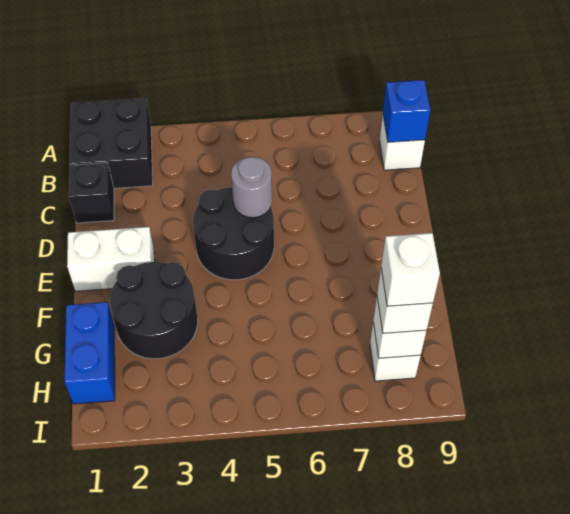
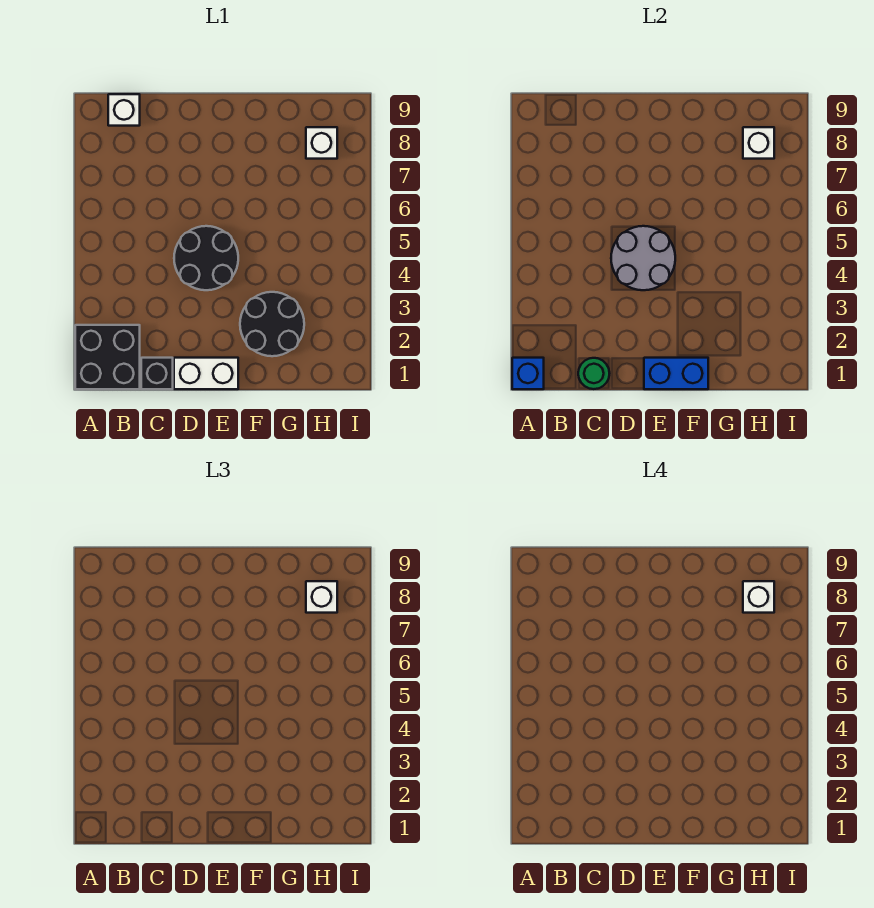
blue 1x1 brick [383,80,430,142] -> blue 1x1 brick moved to [512,358,544,389]
none -> green 1x1 round brick [578,358,609,389]
grey 1x1 round brick [231,157,272,218] -> grey 2x2 round brick [611,226,675,290]
white 1x2 brick [67,227,155,291] -> white 1x2 brick turned to [174,358,238,389]
blue 1x2 brick [64,302,115,404] -> blue 1x2 brick moved to [644,358,708,389]

